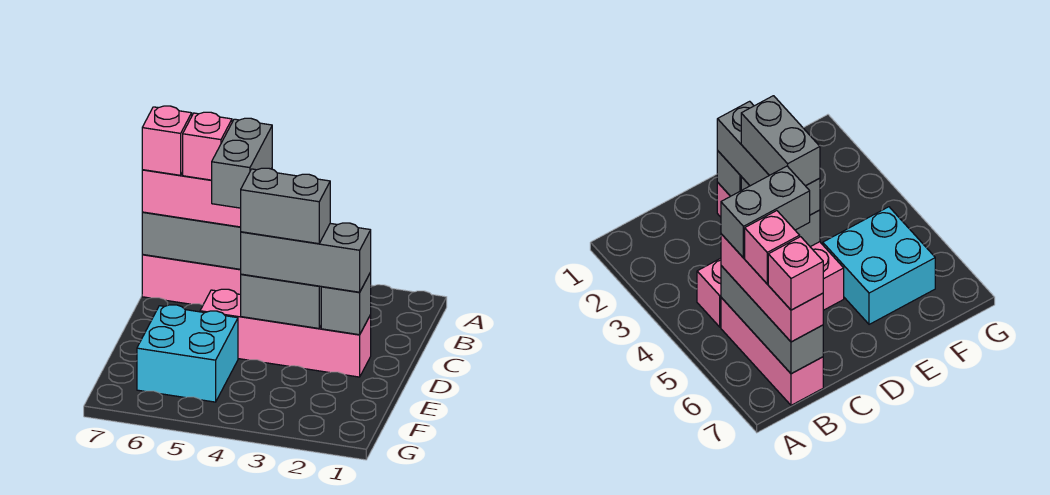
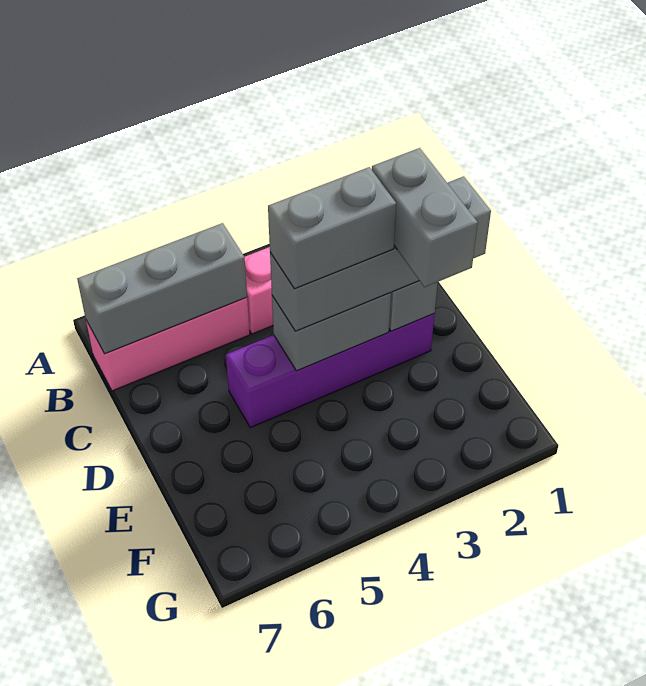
pink 1x3 brick [142,170,241,227] -> none
grey 1x2 brick [212,118,272,208] -> grey 1x2 brick moved to [372,148,478,287]
pink 1x1 brick [183,112,232,180] -> none
pink 1x1 brick [142,106,192,175] -> none
pink 1x4 brick [200,289,371,377] -> purple 1x4 brick [226,314,435,428]
grey 1x3 brick [241,223,371,292] -> grey 1x4 brick [270,176,491,331]
cyan 2x2 brick [137,305,238,402] -> none

